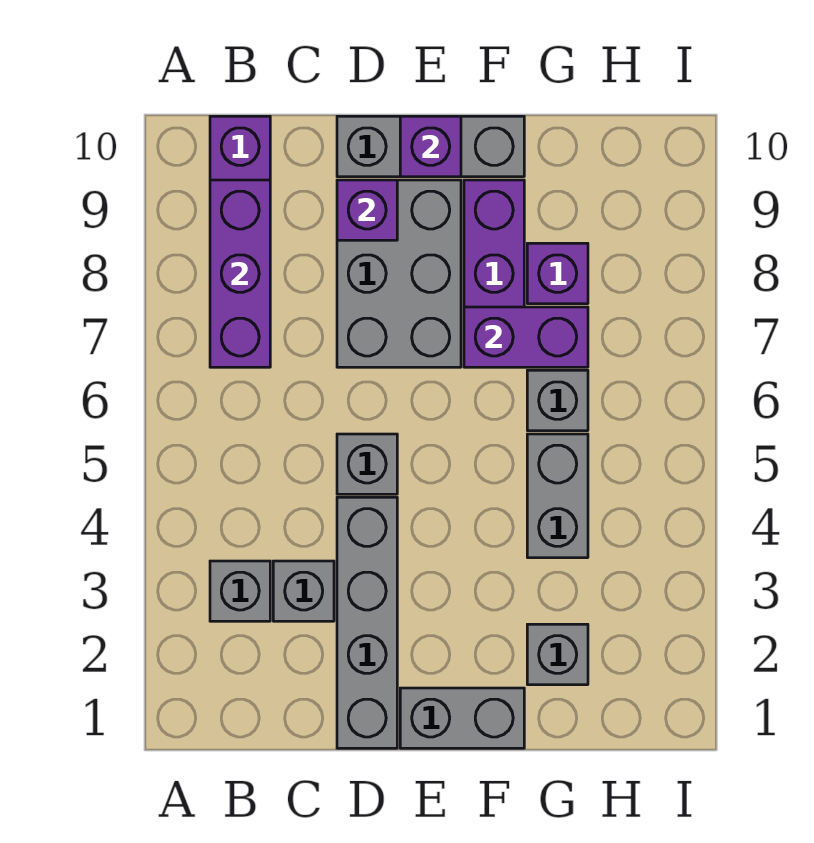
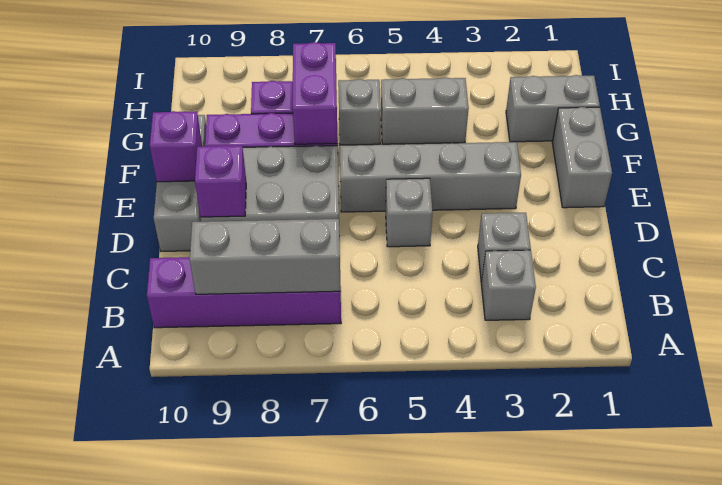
purple 1x3 brick [210,180,270,367] -> grey 1x3 brick [190,219,341,294]
grey 1x4 brick [337,497,397,748] -> grey 1x4 brick moved to [340,142,521,212]
grey 1x1 brick [527,624,588,685] -> grey 1x2 brick [506,75,600,142]

